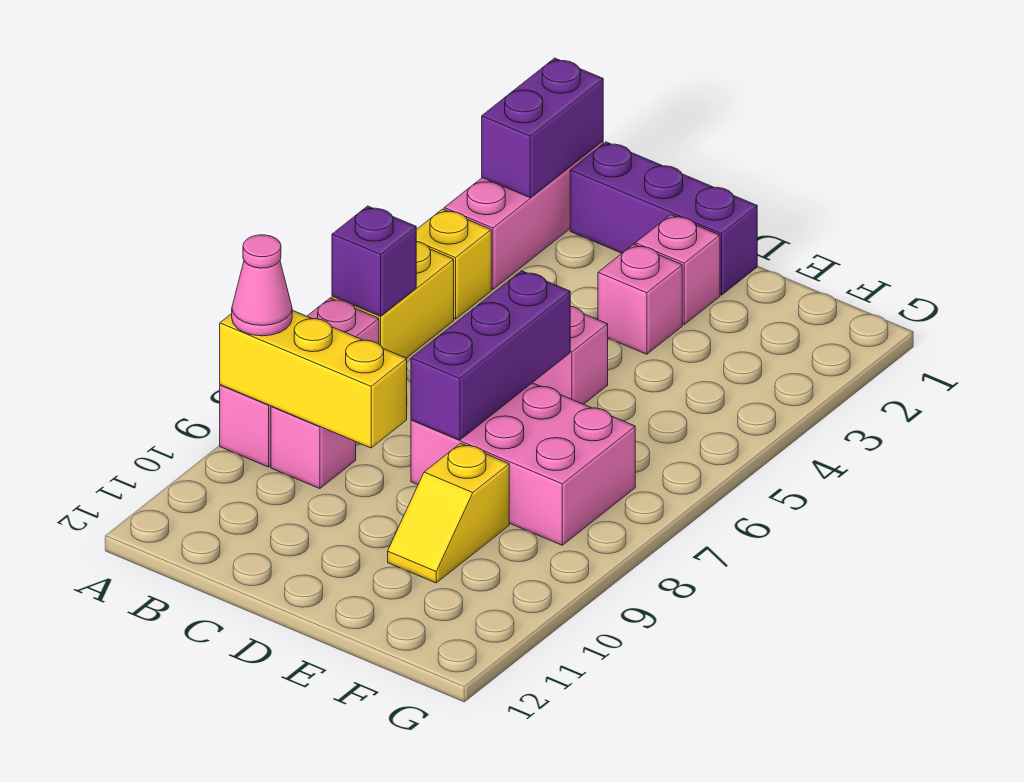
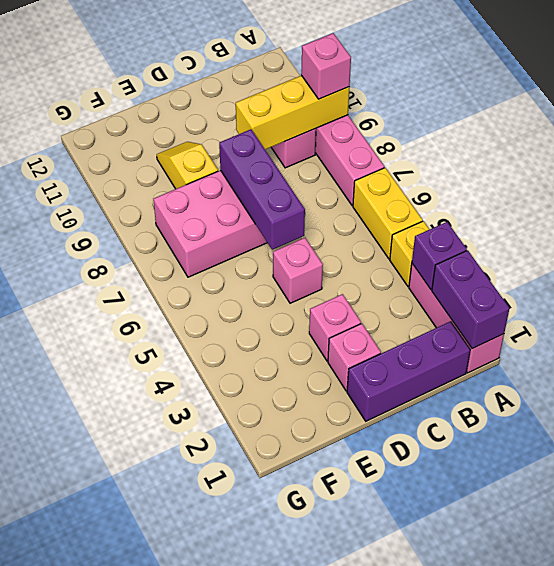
purple 1x1 brick [332,206,417,316] -> purple 1x1 brick moved to [412,222,467,289]
pink 1x1 cone [232,235,292,336] -> pink 1x1 brick [301,33,351,99]

